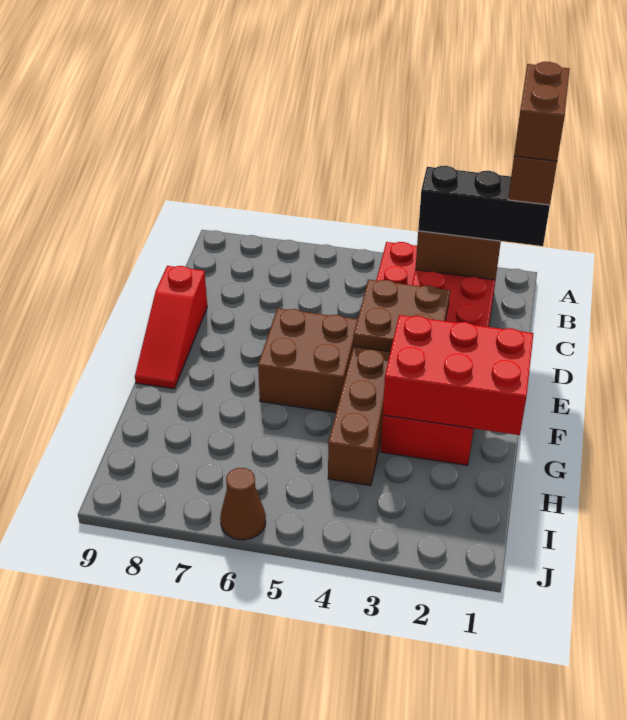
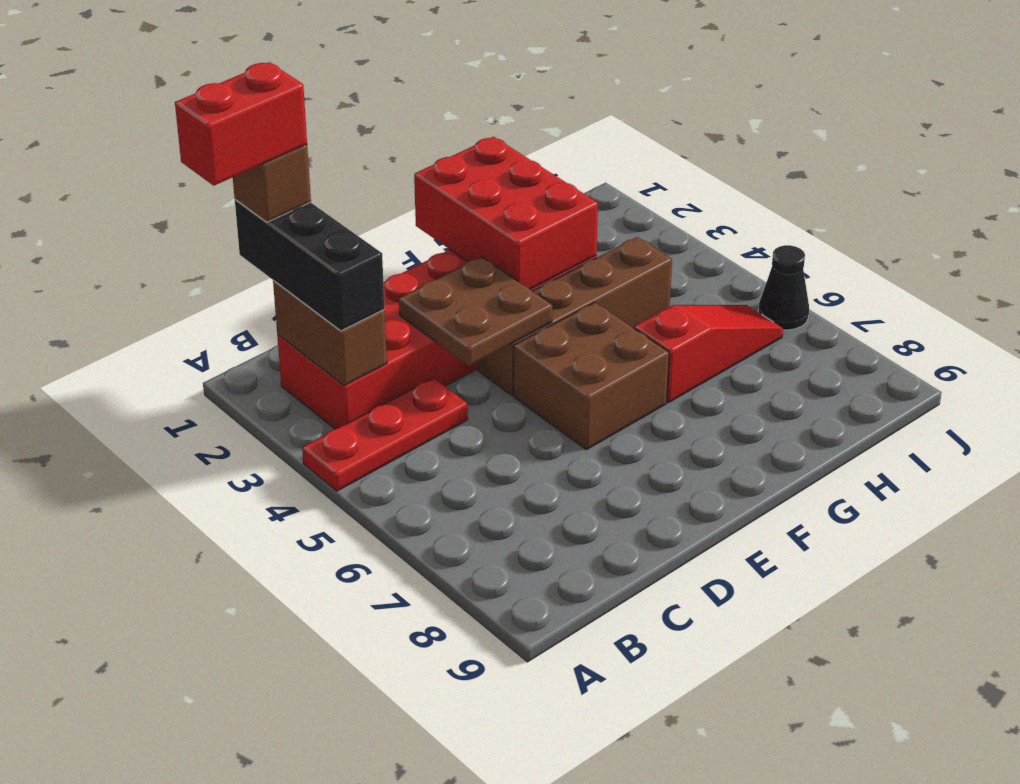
brown 1x2 brick [514,62,570,161] -> red 1x2 brick [175,62,307,185]
red 1x3 slope [135,266,207,389] -> red 1x3 slope moved to [634,305,783,403]
brown 1x1 cone [220,468,266,540] -> black 1x1 cone [758,245,809,330]

